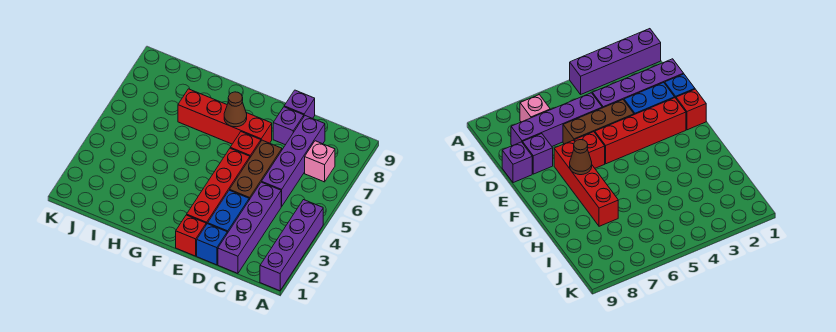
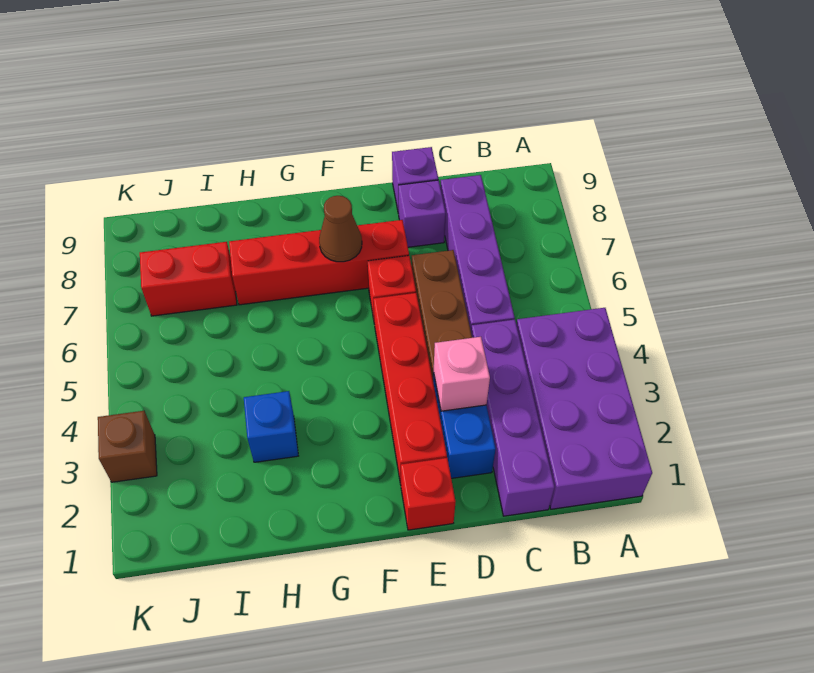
purple 1x4 brick [260,200,323,291] -> purple 2x4 brick [516,308,652,509]
pink 1x1 brick [305,141,335,182] -> pink 1x1 brick moved to [434,337,490,411]
blue 1x1 brick [197,224,227,265] -> blue 1x1 brick moved to [244,391,298,462]
none -> red 1x2 brick [140,242,237,316]
none -> brown 1x1 brick [98,411,157,482]

